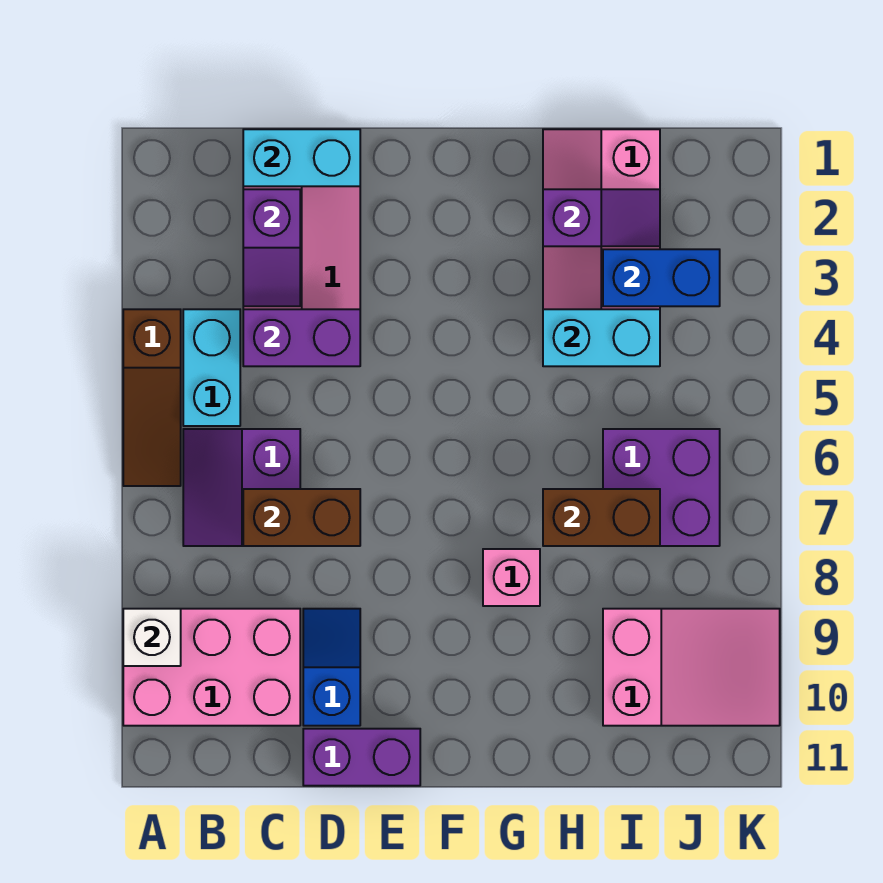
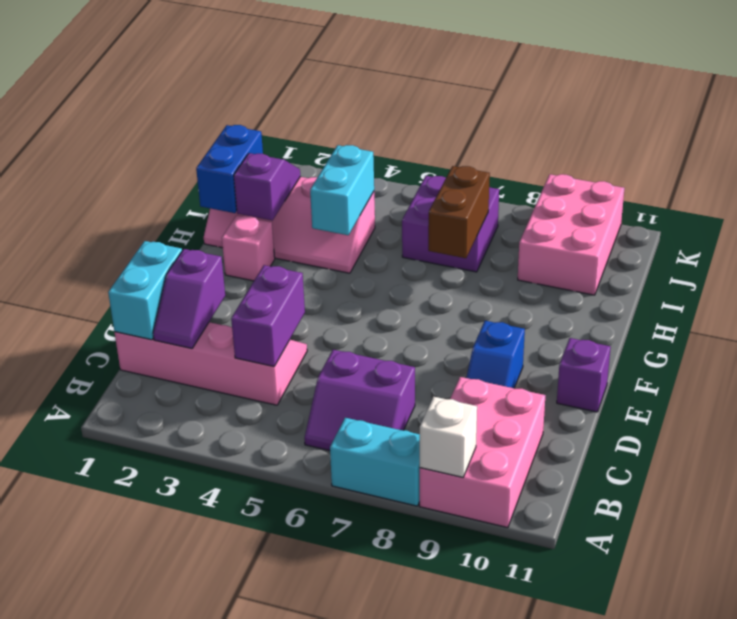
brown 1x3 slope [123,309,181,486] -> none
cyan 1x2 brick [183,309,240,426] -> cyan 1x2 brick moved to [330,418,420,506]
purple 1x2 slope [243,189,300,306] -> purple 1x2 slope turned to [153,249,225,348]
brown 1x2 brick [243,489,360,546] -> none
blue 1x2 slope [303,609,360,726] -> blue 1x2 slope turned to [466,321,525,388]
purple 1x2 brick [303,729,420,786] -> purple 1x1 brick [557,338,611,412]
pink 1x1 brick [483,549,540,606] -> pink 1x1 brick moved to [222,215,275,281]
blue 1x2 brick [603,249,720,306] -> blue 1x2 brick moved to [196,125,263,213]
pink 2x3 slope [603,609,780,726] -> pink 2x3 brick [518,174,624,295]

